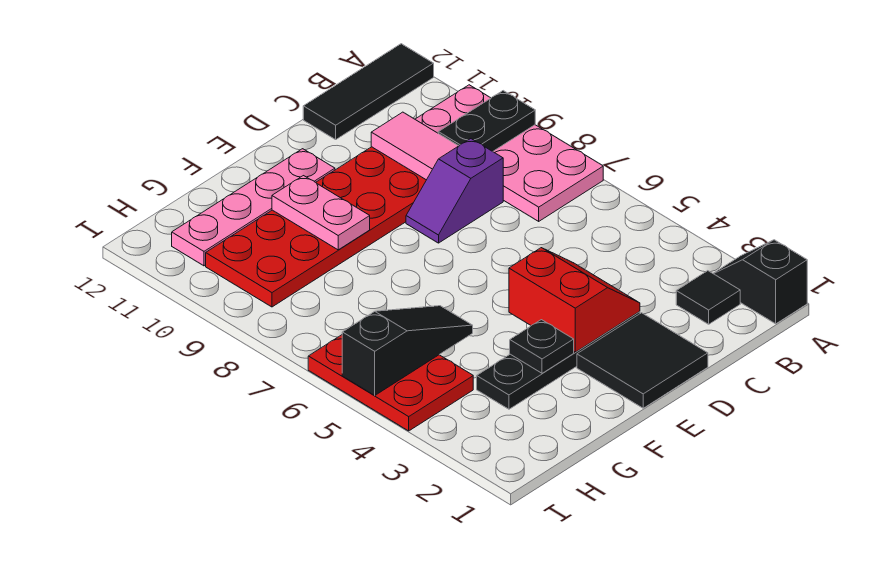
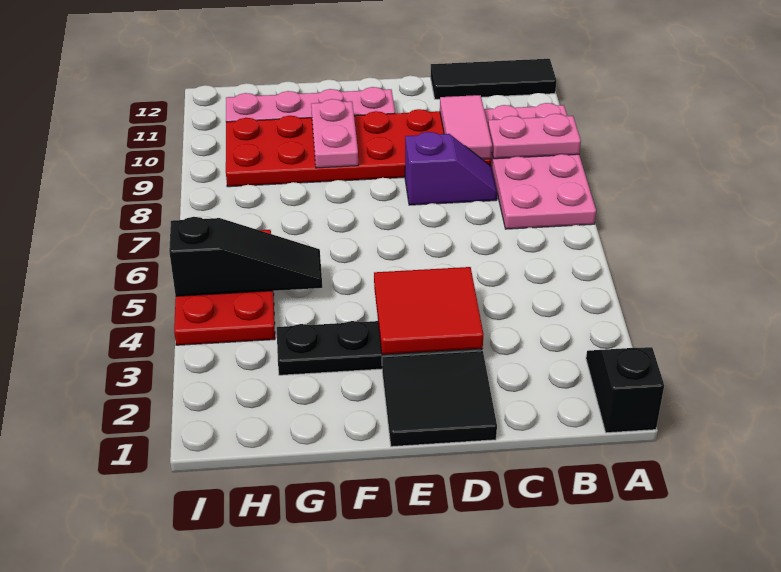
black 1x2 plate [438,91,535,151] -> pink 1x2 plate [488,114,581,159]
black 1x1 tile [676,271,740,324] -> none
purple 1x2 slope [406,139,503,243] -> purple 1x2 slope turned to [405,132,497,205]
red 2x2 slope [509,248,640,352] -> red 2x2 tile [374,267,484,355]
black 1x1 plate [510,320,574,373] -> none

